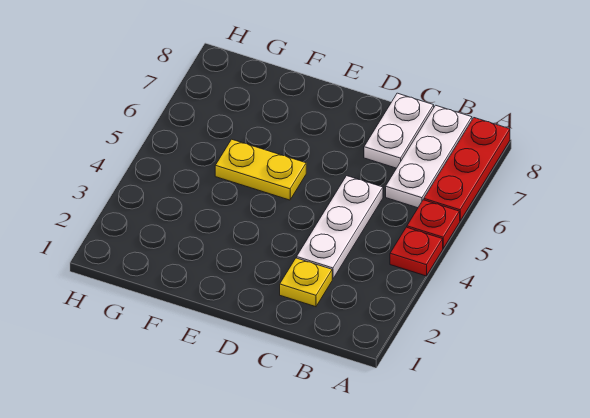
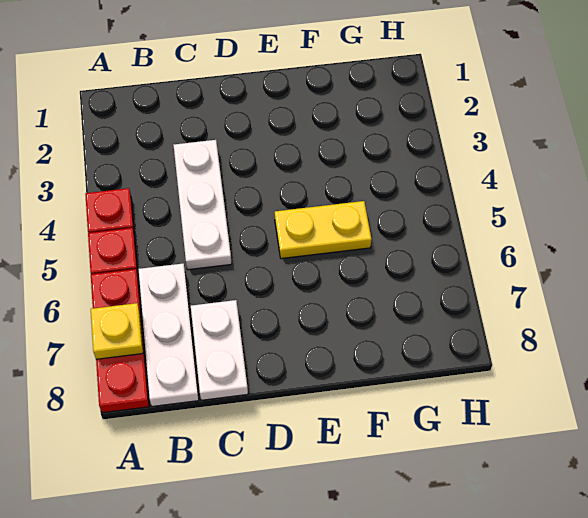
yellow 1x1 plate [280,258,332,307] -> yellow 1x1 plate moved to [91,303,143,359]

